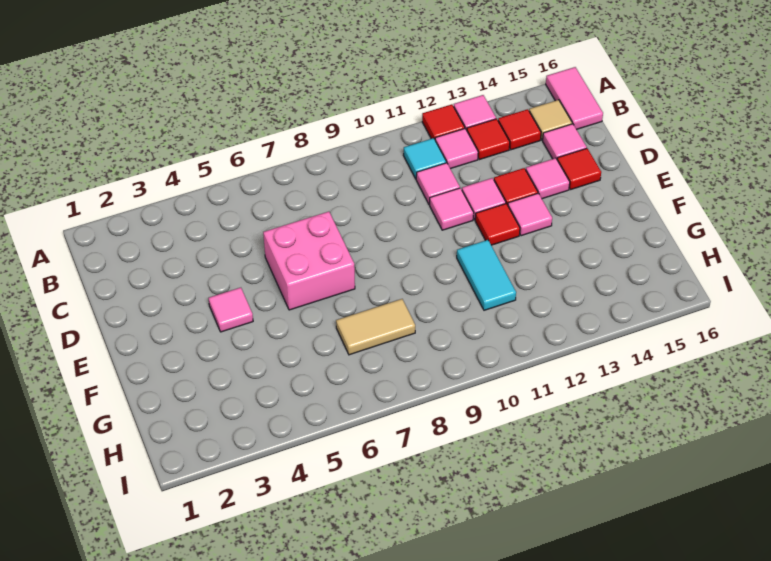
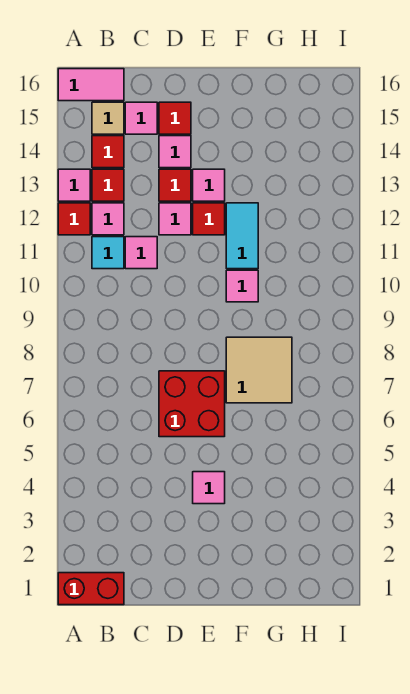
none -> red 1x2 brick [58,573,124,605]
pink 2x2 brick [263,212,355,310] -> red 2x2 brick [159,371,225,437]
pink 1x1 tile [430,188,474,230] -> pink 1x1 tile moved to [226,270,258,302]
cyan 1x2 tile [457,240,516,310] -> cyan 1x2 tile turned to [226,203,258,269]
tan 1x2 tile [336,299,415,355] -> tan 2x2 tile [226,337,292,403]

